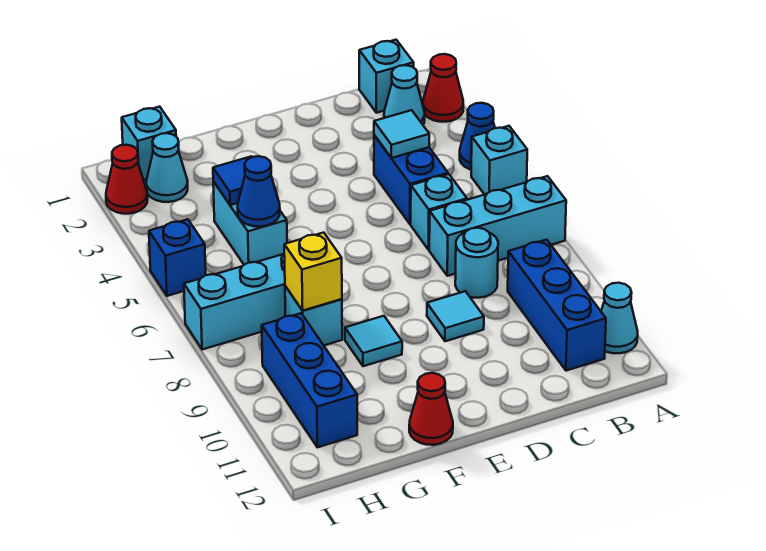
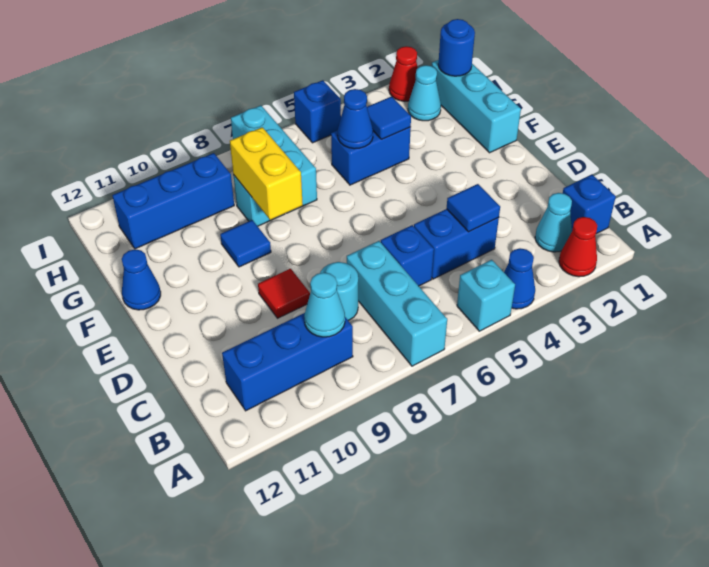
cyan 1x1 cone [601,283,638,353] -> cyan 1x1 cone moved to [304,272,345,337]
cyan 1x1 brick [359,40,414,113] -> blue 1x1 brick [563,175,616,234]
cyan 1x1 tile [374,110,429,158] -> blue 1x1 tile [447,184,500,232]
cyan 1x1 brick [411,174,467,250] -> blue 1x1 brick [381,225,434,286]
cyan 1x1 tile [427,291,484,341] -> red 1x1 tile [258,269,310,318]
cyan 1x1 tile [345,316,402,366] -> blue 1x1 tile [220,220,271,267]
red 1x1 cone [409,373,453,445] -> blue 1x1 cone [122,249,161,310]
cyan 1x2 brick [213,181,287,265] -> blue 1x2 brick [331,127,411,185]
yellow 1x1 brick [284,233,342,311] -> yellow 1x2 brick [230,127,303,220]
cyan 1x1 brick [122,107,176,180] -> cyan 1x3 brick [432,60,521,153]
none -> blue 1x1 round brick [438,19,475,76]

